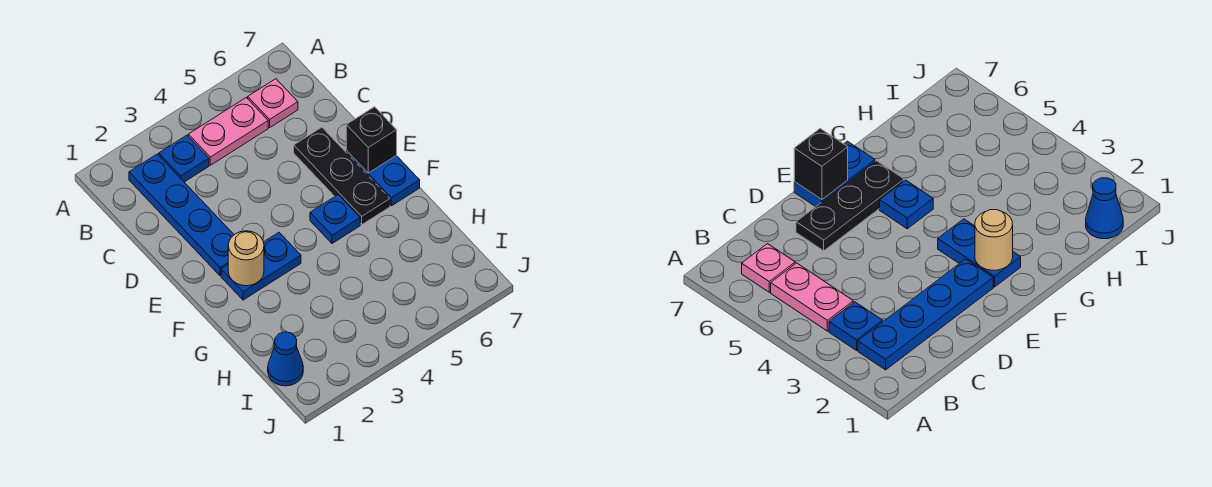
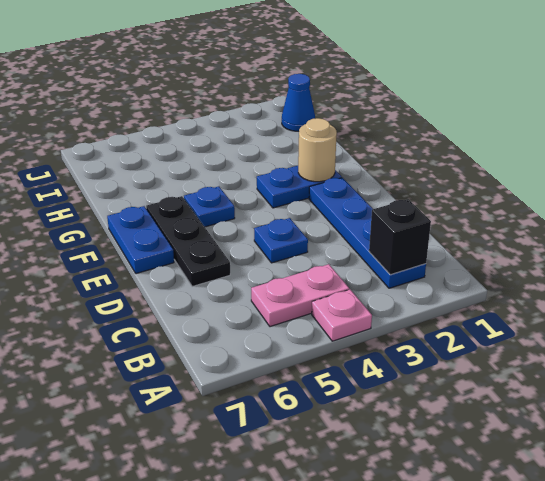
blue 1x1 plate [159,135,209,182] -> blue 1x1 plate moved to [254,218,308,263]
pink 1x1 plate [248,79,298,127] -> pink 1x1 plate moved to [312,289,372,341]
black 1x1 brick [346,107,397,173] -> black 1x1 brick moved to [369,199,431,275]

